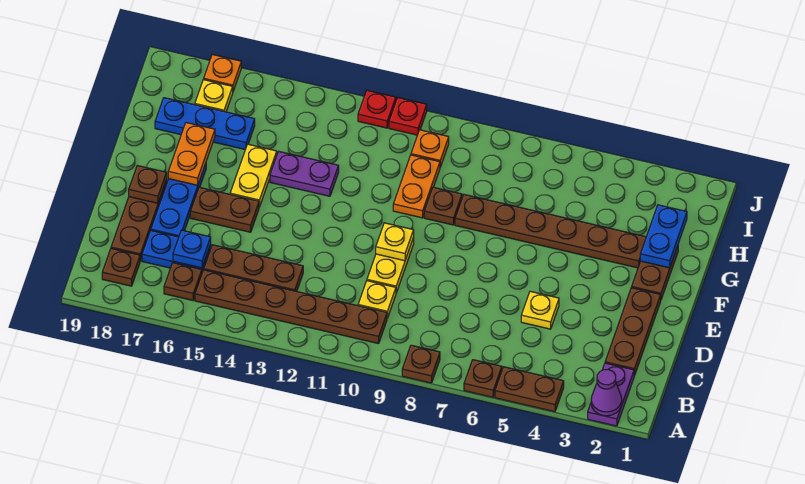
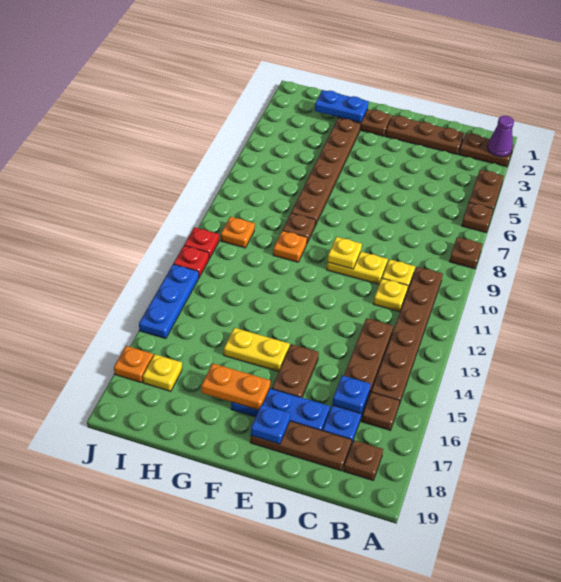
purple 1x2 plate [588,363,634,426] -> brown 1x2 plate [459,133,514,167]
yellow 1x1 plate [521,291,559,329] -> yellow 1x1 plate moved to [374,278,408,312]
brown 1x1 plate [129,166,167,203] -> blue 1x1 plate [251,405,291,444]
orange 1x2 plate [393,155,440,218] -> orange 1x1 plate [273,231,307,262]
purple 1x2 plate [270,151,339,196] -> none
blue 1x3 plate [155,98,255,150] -> blue 1x3 plate moved to [139,264,199,339]

